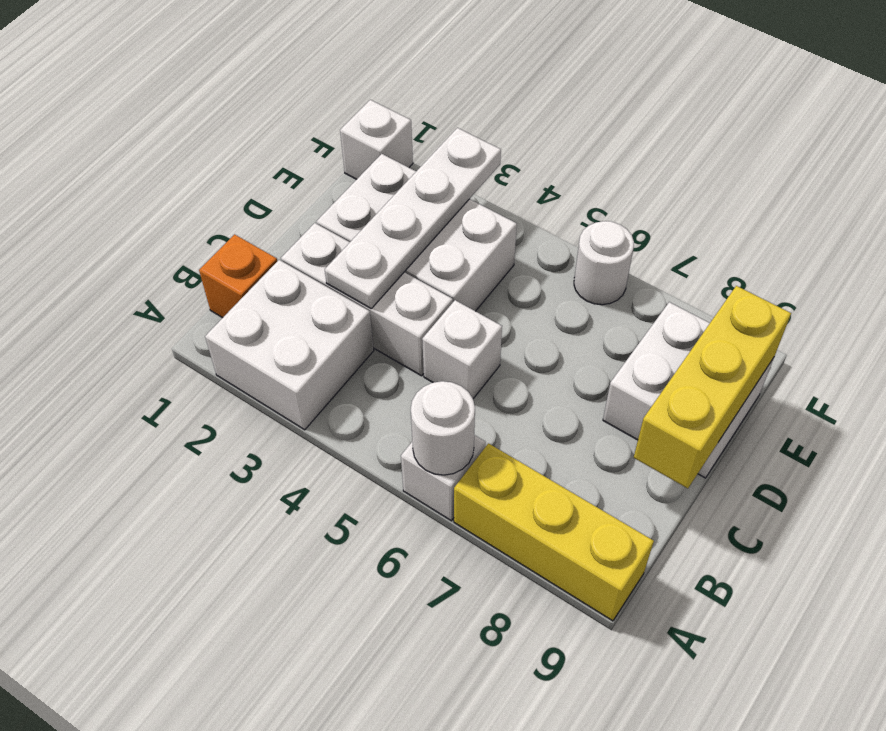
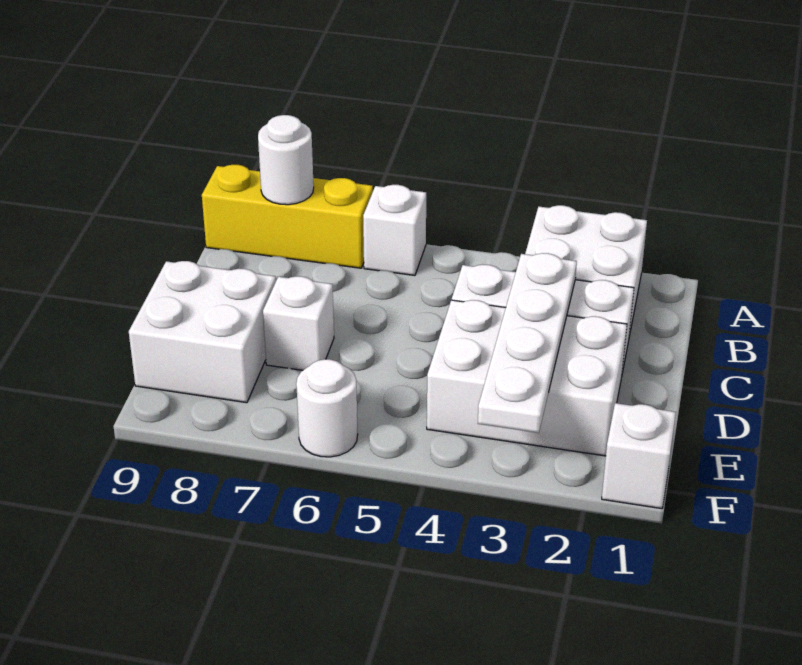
white 1x1 round brick [411,381,475,475] -> white 1x1 round brick moved to [258,115,314,205]
orange 1x1 brick [199,234,277,318] -> none
white 1x1 brick [422,300,502,399] -> white 1x1 brick moved to [263,276,334,370]
yellow 1x3 brick [634,286,791,488] -> none

